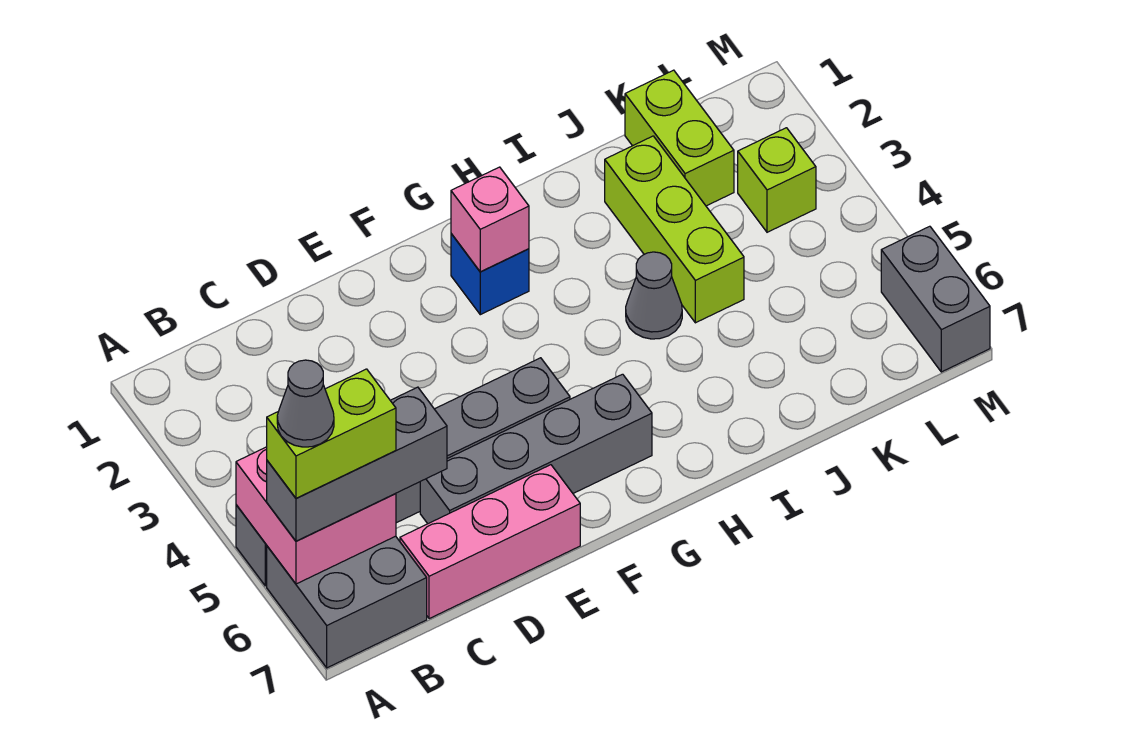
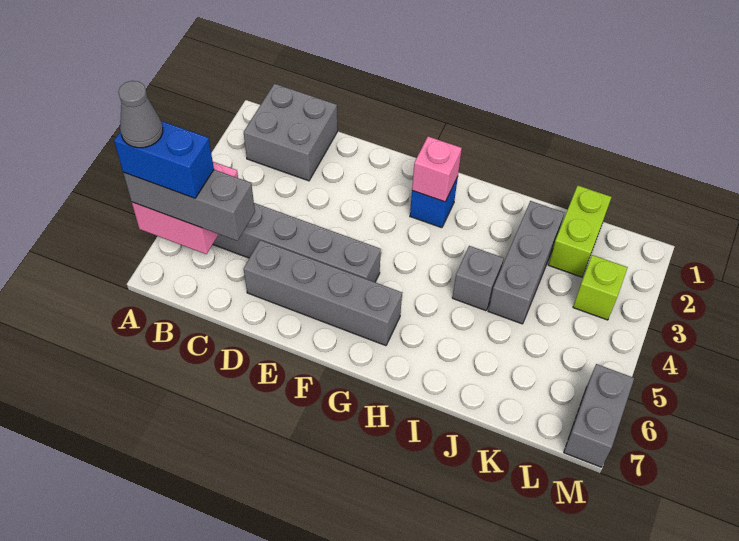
grey 2x2 brick [267,536,427,668] -> grey 2x2 brick moved to [244,84,337,181]
lime 1x2 brick [267,369,396,498] -> blue 1x2 brick [114,121,214,198]
pink 1x3 brick [400,465,580,619] -> none
grey 1x1 cone [626,252,682,339] -> grey 1x1 brick [452,246,504,311]
lime 1x3 brick [605,136,744,323] -> grey 1x3 brick [488,201,564,324]

